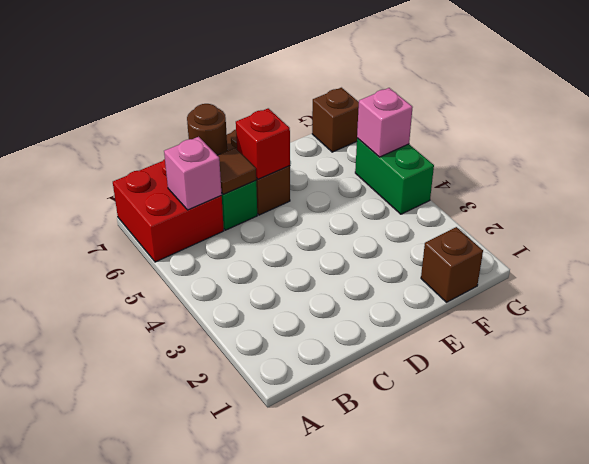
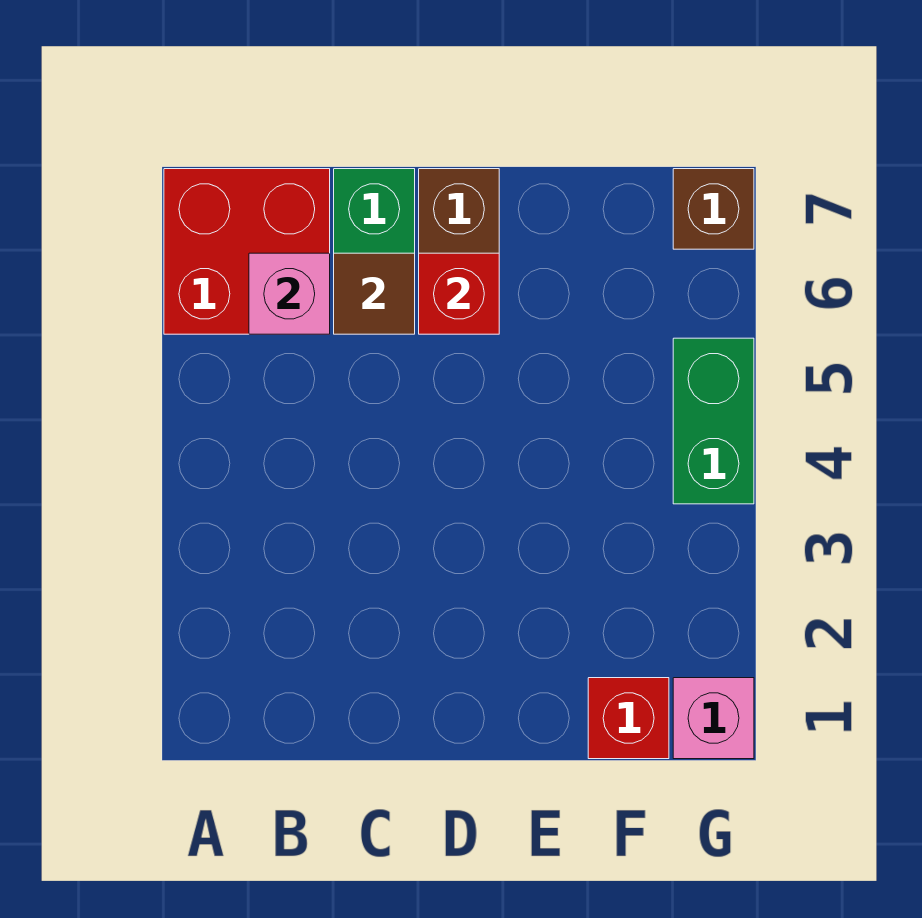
brown 1x1 round brick [187,104,227,155] -> none
brown 1x1 brick [421,227,483,302] -> red 1x1 brick [588,678,669,759]
pink 1x1 brick [357,88,413,157] -> pink 1x1 brick moved to [673,678,754,759]

